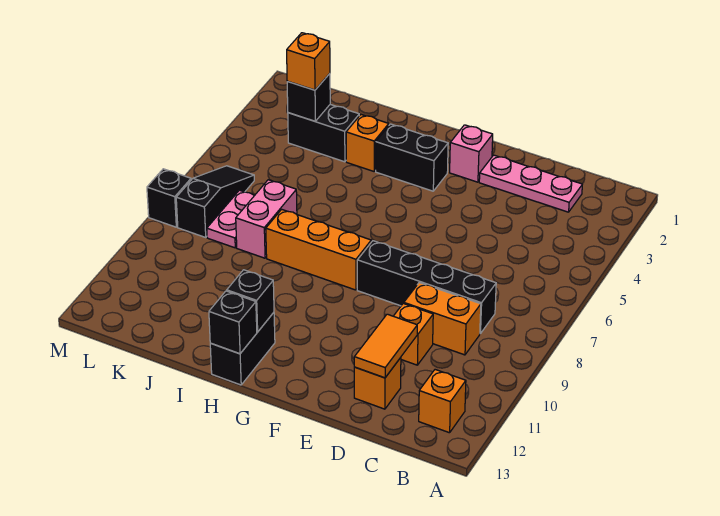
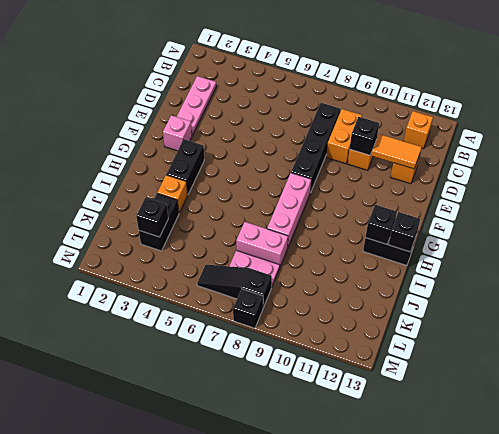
none -> black 1x1 brick [350,117,379,155]
orange 1x3 brick [266,209,371,290] -> pink 1x3 brick [267,173,312,248]
orange 1x1 brick [287,33,330,90] -> none

